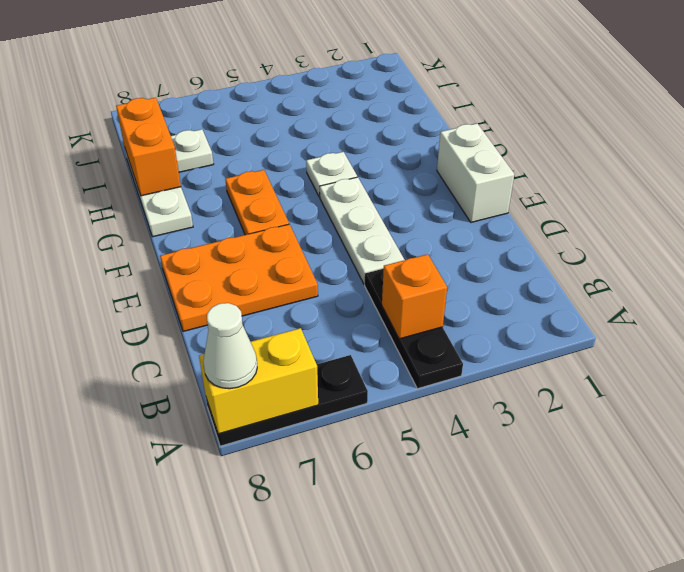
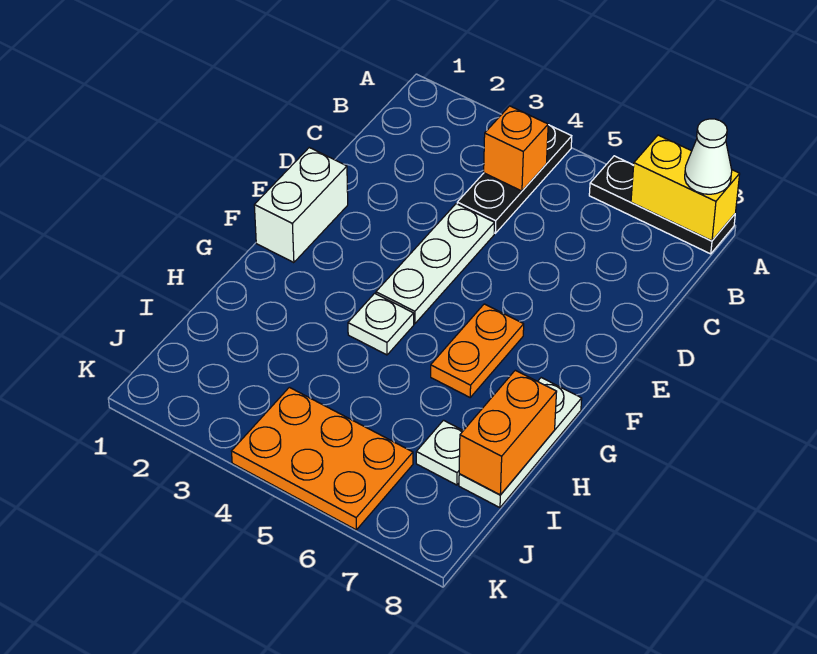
orange 2x3 plate [160,224,318,331] -> orange 2x3 plate moved to [231,387,413,530]

